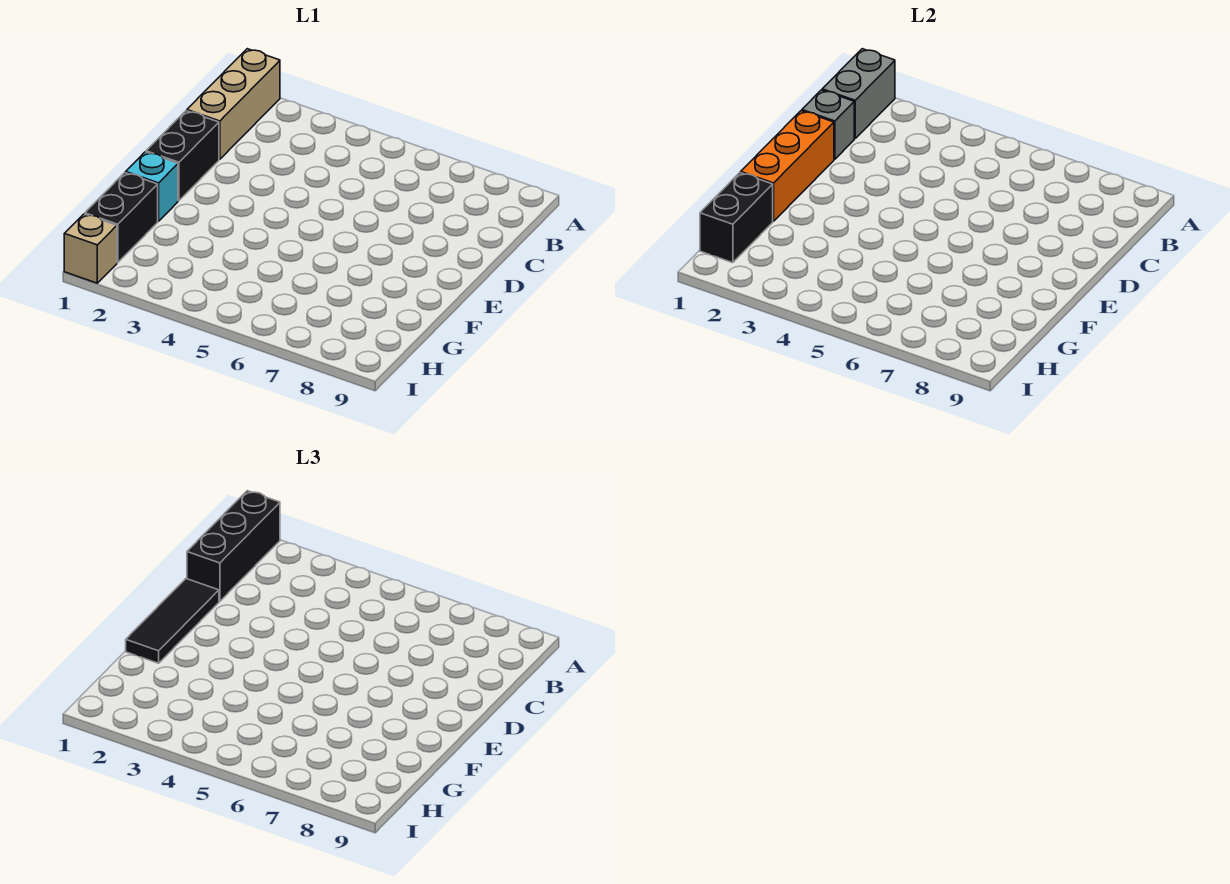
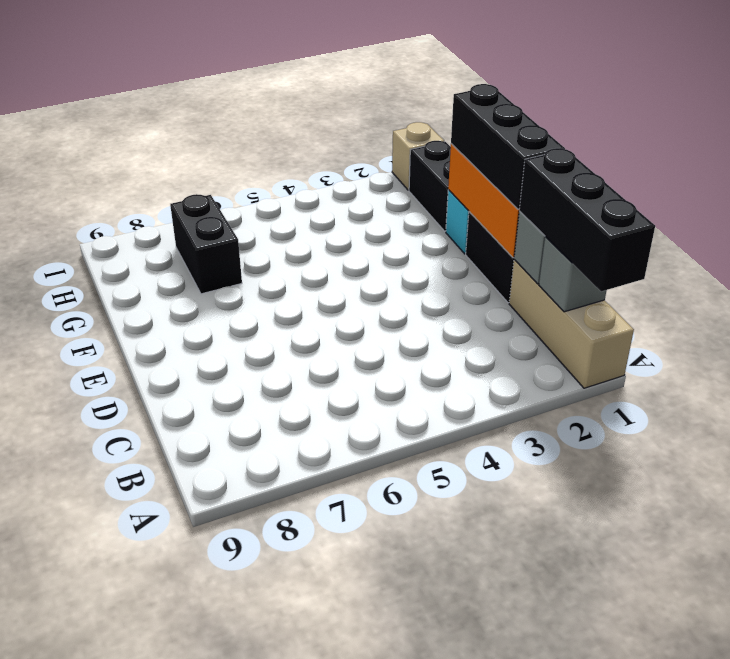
grey 1x2 brick [822,49,895,139] -> grey 1x1 brick [539,237,607,312]
black 1x3 tile [126,579,219,663] -> black 1x3 brick [451,84,565,209]
black 1x2 brick [700,173,773,263] -> black 1x2 brick moved to [170,194,242,294]

